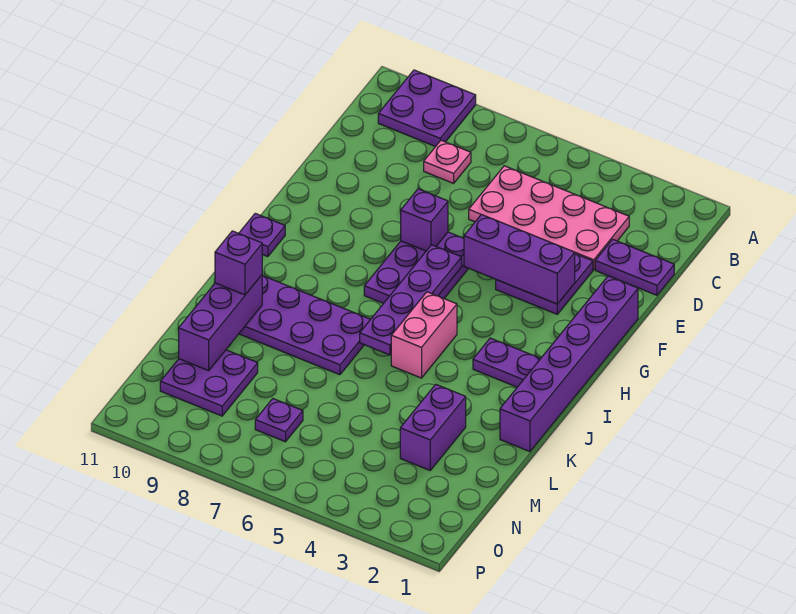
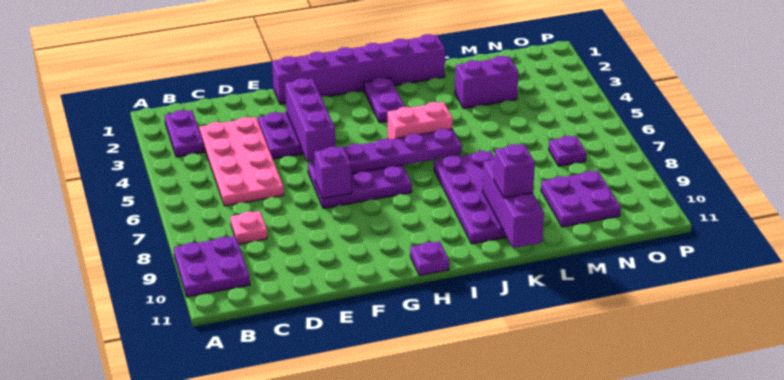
purple 1x2 plate [595,239,674,295] -> purple 1x2 plate moved to [165,110,204,157]
purple 1x3 brick [179,275,262,371] -> purple 1x3 brick turned to [482,160,544,248]

